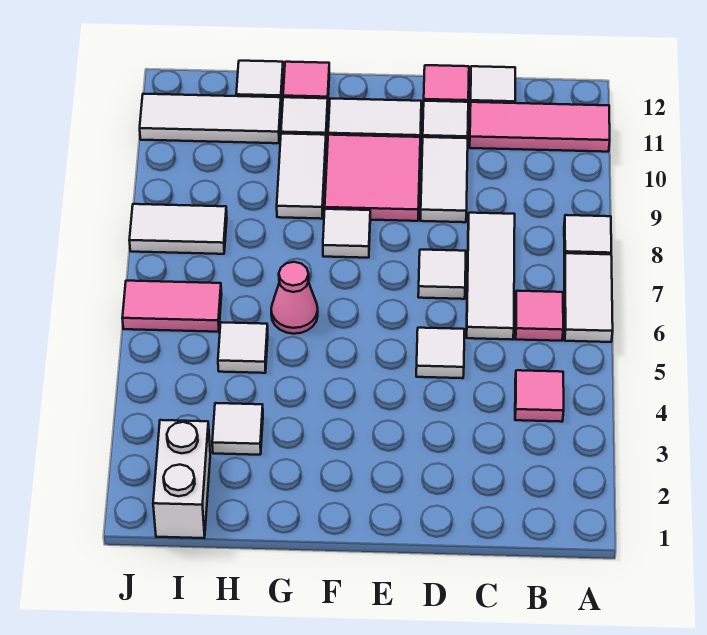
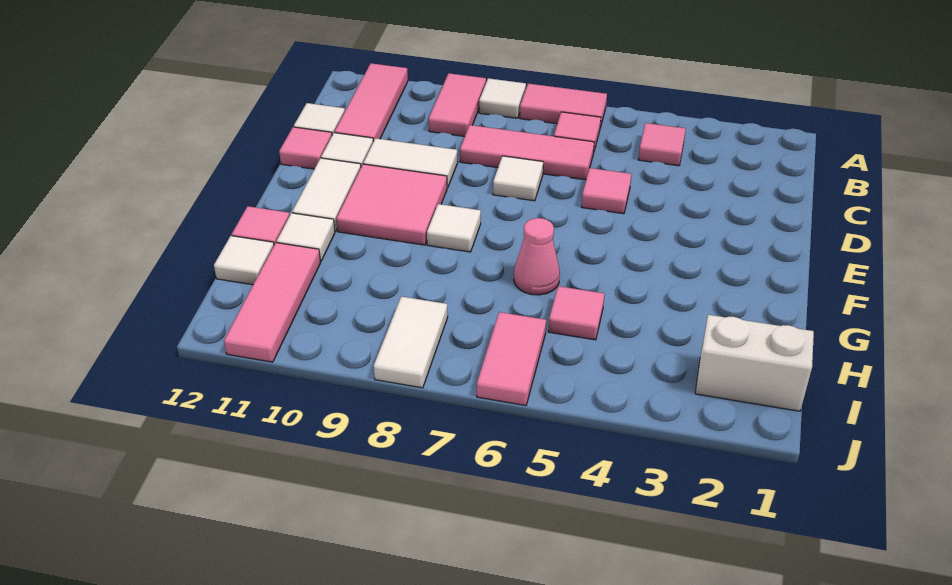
white 1x2 tile [564,253,613,342] -> pink 1x2 tile [520,84,607,128]
none -> pink 1x2 tile [429,73,486,137]
white 1x3 tile [466,213,515,340] -> pink 1x3 tile [460,125,594,180]
white 1x1 tile [416,328,465,378] -> pink 1x1 tile [582,168,631,214]
white 1x2 tile [277,134,326,219] -> none
white 1x1 tile [212,403,263,455] -> none
white 1x1 tile [218,322,268,373] -> pink 1x1 tile [548,286,604,340]
white 1x3 tile [140,94,281,143] -> pink 1x3 tile [224,243,320,362]

